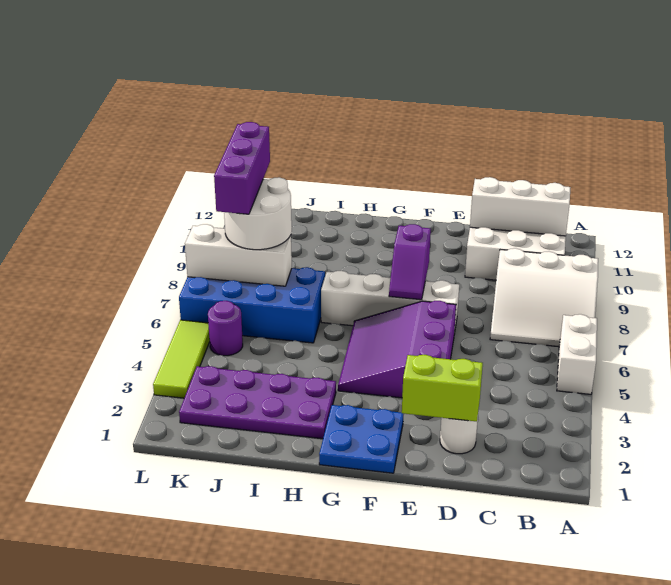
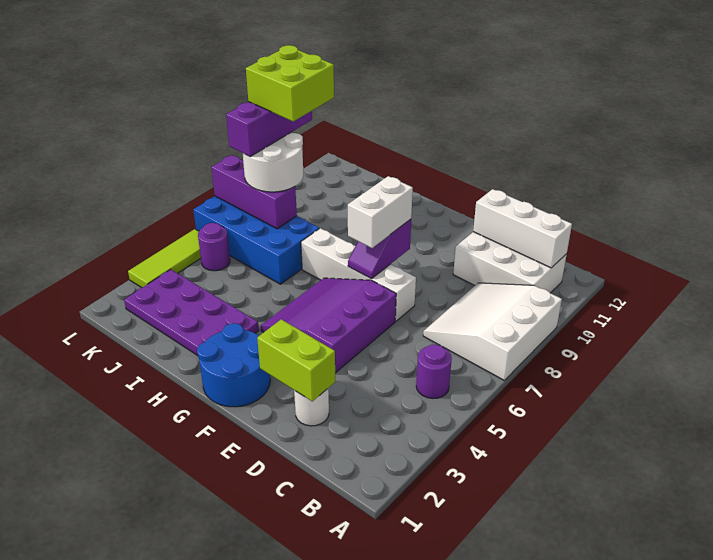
white 1x2 brick [557,314,597,394] -> white 1x2 brick moved to [348,176,413,248]
white 3x3 slope [490,248,598,347] -> white 3x3 slope turned to [423,283,562,380]
none -> purple 1x1 round brick [416,345,452,399]
blue 2x2 plate [319,405,403,473] -> blue 2x2 round brick [197,323,270,407]
white 1x3 brick [185,224,292,286] -> purple 1x3 brick [211,155,297,229]
none -> lime 2x2 brick [246,45,334,121]

